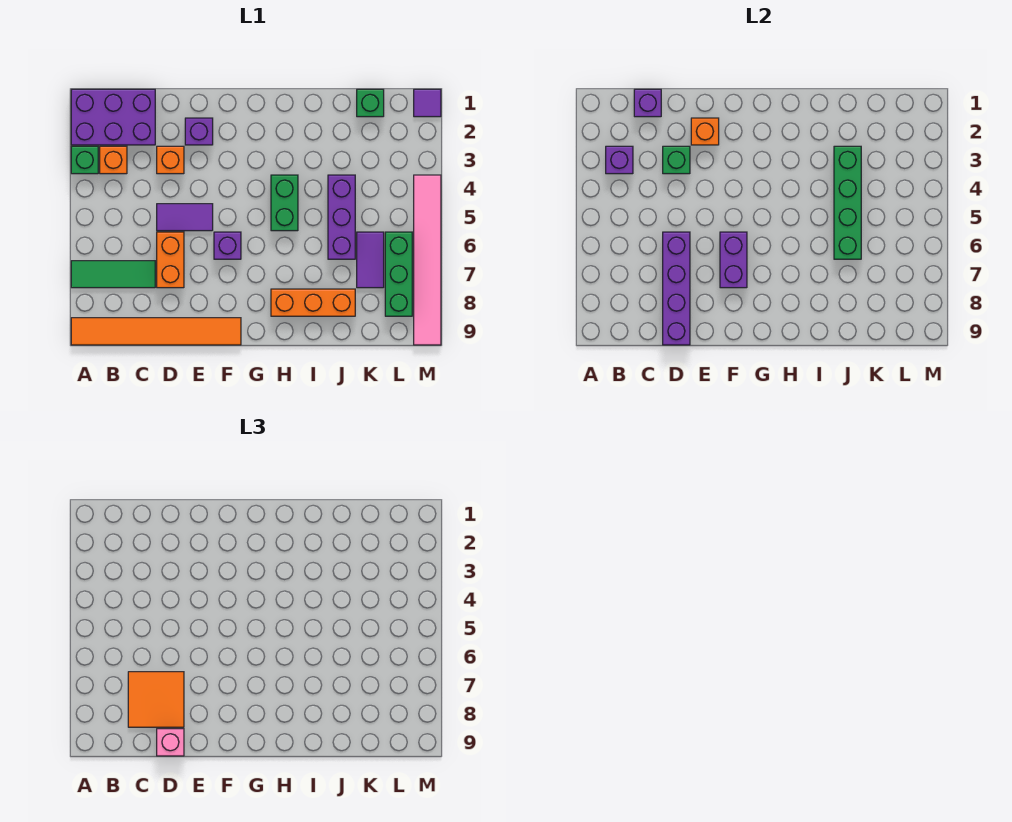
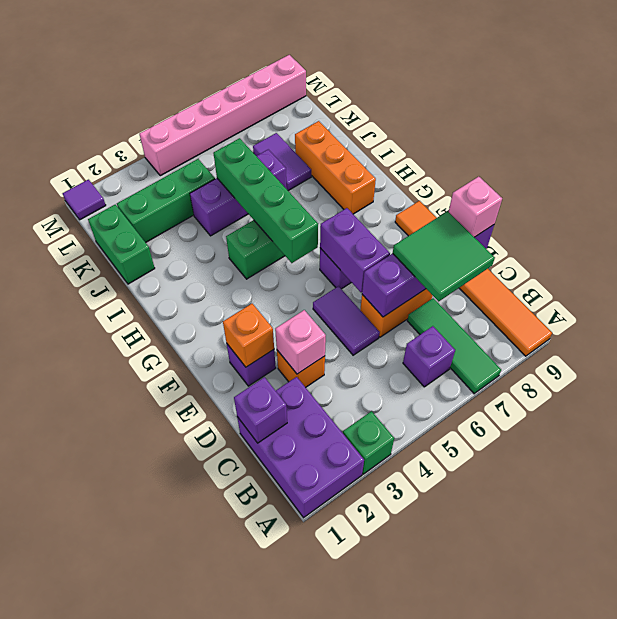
orange 1x1 brick [100,146,127,174] -> none
purple 1x1 brick [606,146,633,174] -> purple 1x1 brick moved to [403,326,455,387]
orange 2x2 tile [128,672,184,727] -> green 2x2 tile [393,211,495,301]
green 1x1 brick [663,146,690,174] -> pink 1x1 brick [275,310,326,374]
purple 1x2 brick [720,232,747,288] -> purple 1x2 brick turned to [320,208,390,293]
green 1x4 brick [834,146,861,259] -> green 1x4 brick turned to [213,138,318,263]
green 1x1 brick [357,89,384,117] -> green 1x2 brick [88,205,155,284]
purple 1x2 tile [357,232,384,288] -> purple 1x2 tile turned to [253,133,311,191]
green 1x3 brick [385,232,412,316] -> green 1x3 brick moved to [117,159,215,243]
pink 1x6 tile [414,175,441,345] -> pink 1x6 brick [139,55,306,176]

